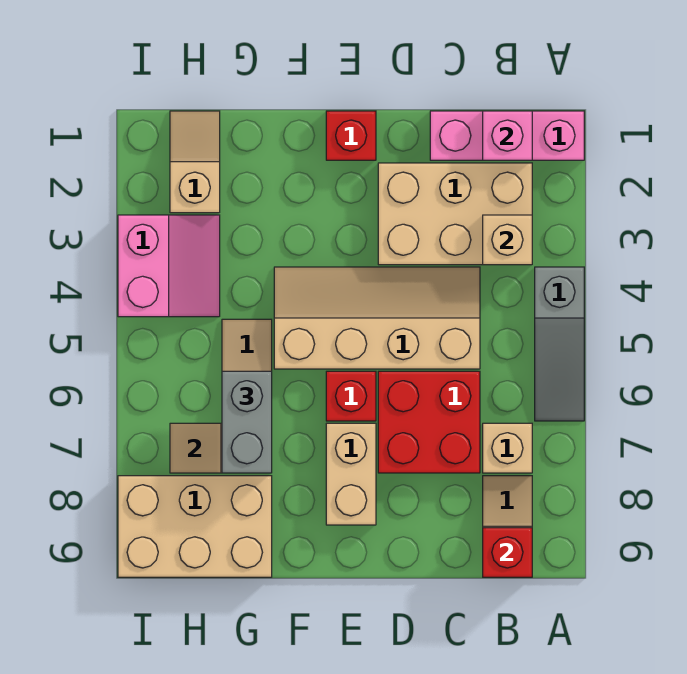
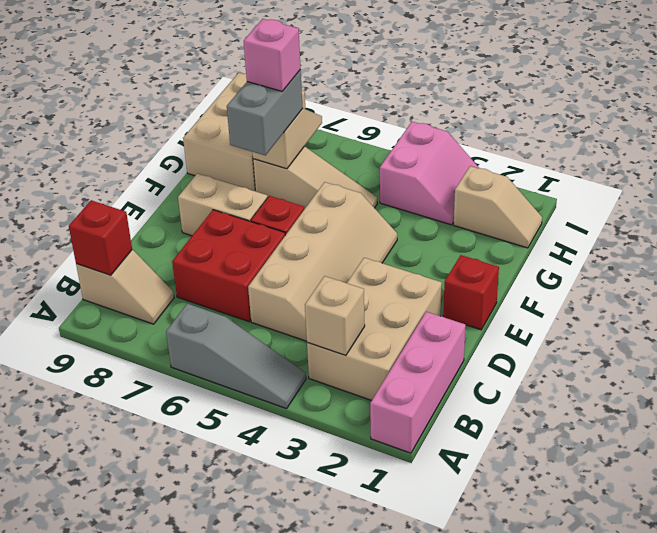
grey 1x3 slope [535,267,584,421] -> grey 1x3 slope turned to [166,303,306,409]
pink 1x1 brick [483,111,532,160] -> pink 1x1 brick moved to [244,19,301,91]
tan 1x1 brick [483,423,532,473] -> none
grey 1x2 brick [222,371,272,473] -> grey 1x2 brick turned to [227,70,303,155]
pink 2x2 slope [118,215,220,317] -> pink 2x2 slope turned to [380,122,479,225]

